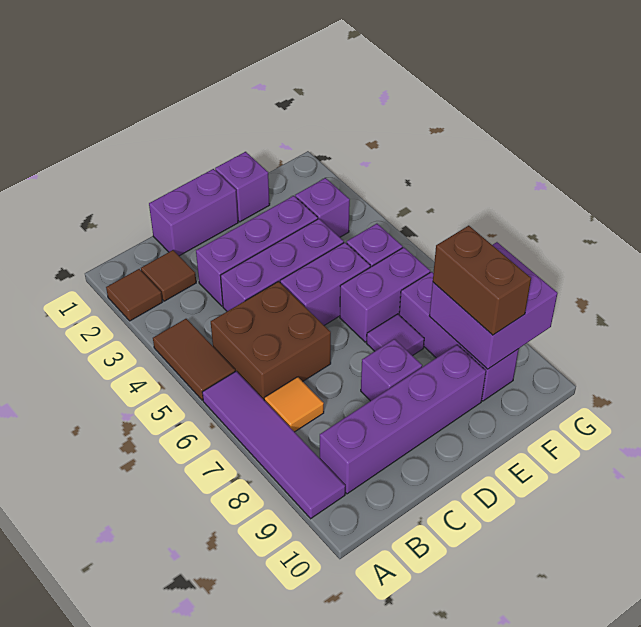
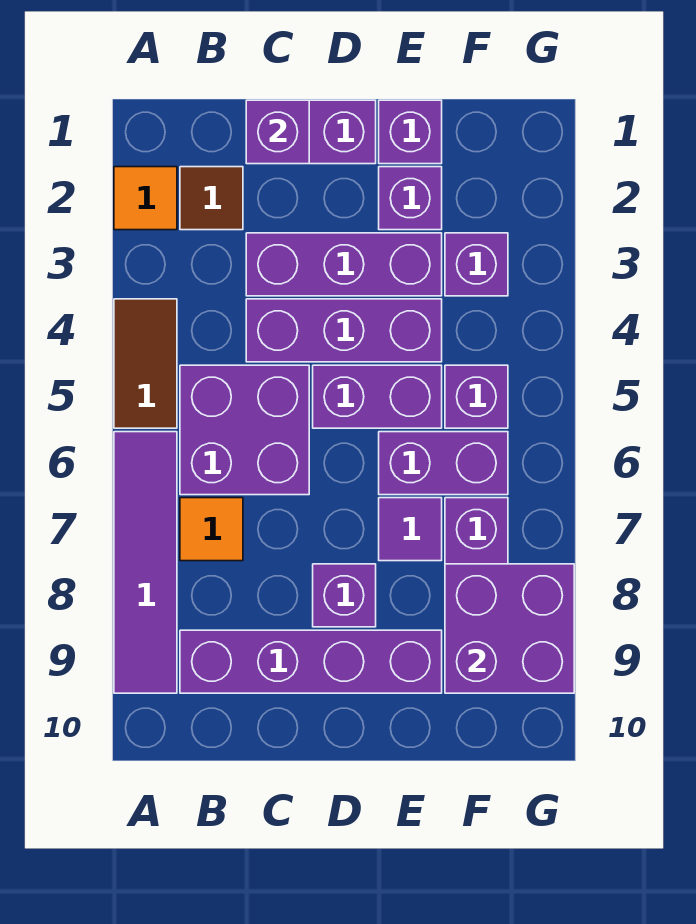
brown 1x1 tile [106,269,162,321] -> orange 1x1 tile [114,167,177,230]
brown 2x2 brick [211,281,331,399] -> purple 2x2 brick [180,365,309,495]
none -> purple 1x1 brick [246,100,309,164]
none -> purple 1x1 brick [379,167,442,230]
brown 1x2 brick [433,226,531,335] -> none

